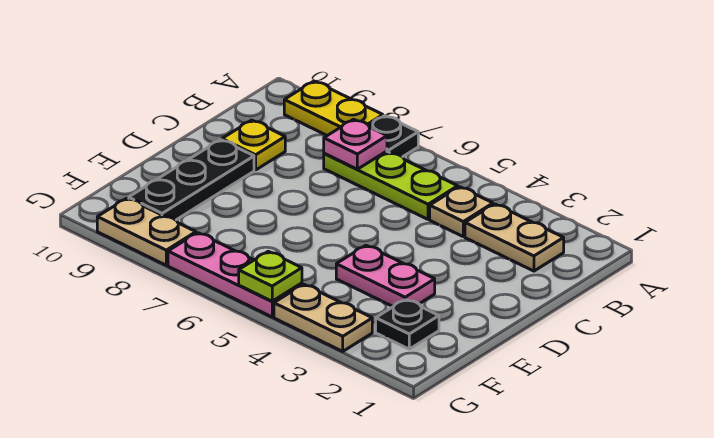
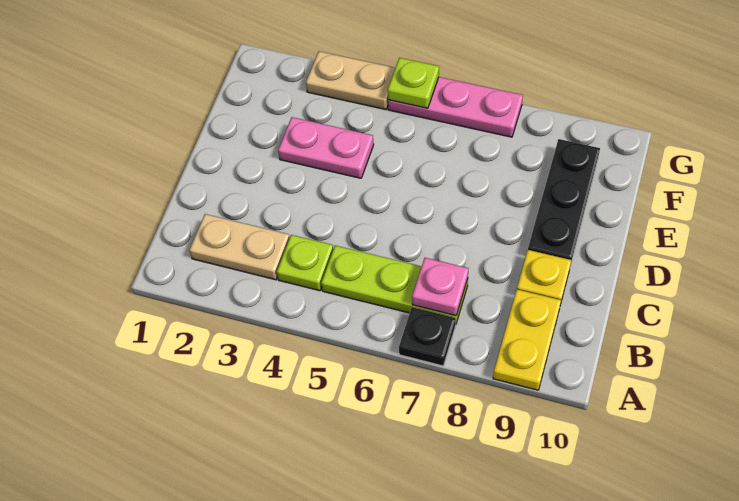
yellow 1x2 plate [284,81,383,136] -> yellow 1x2 plate turned to [493,289,561,390]
tan 1x1 plate [430,187,493,237] -> lime 1x1 plate [277,235,333,291]
black 1x1 plate [376,299,439,349] -> none
tan 1x2 plate [97,198,196,265] -> none

